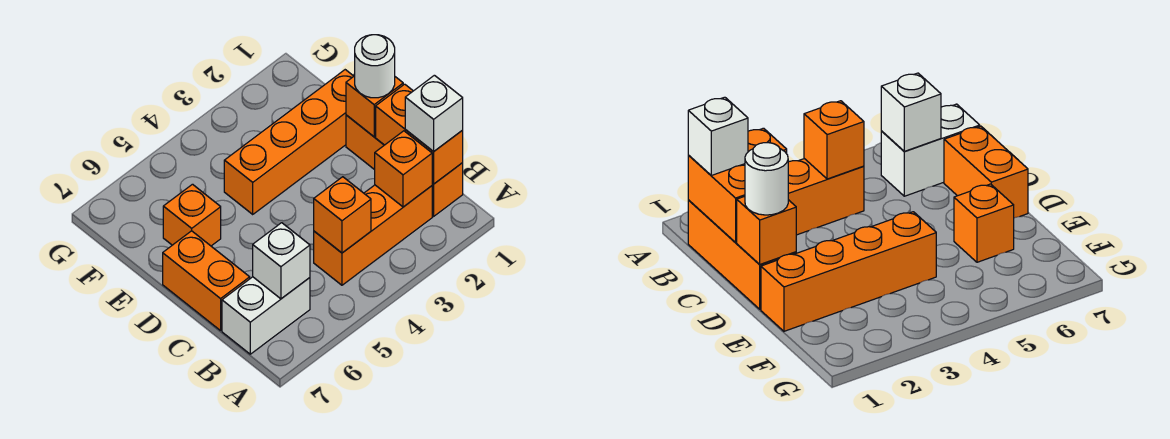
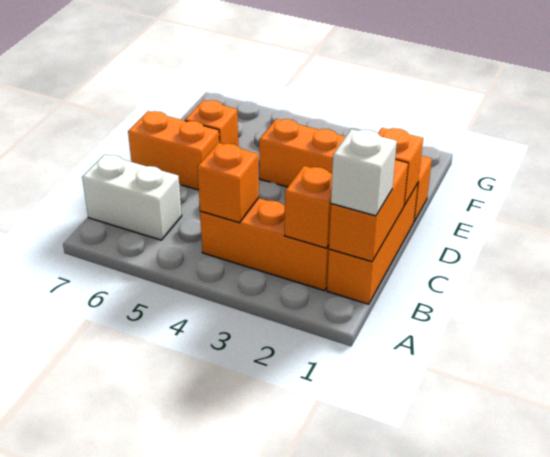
white 1x1 brick [253,223,310,299] -> none
orange 1x2 brick [163,231,250,331] -> orange 1x2 brick turned to [128,111,219,190]
white 1x1 round brick [355,35,395,98] -> none

